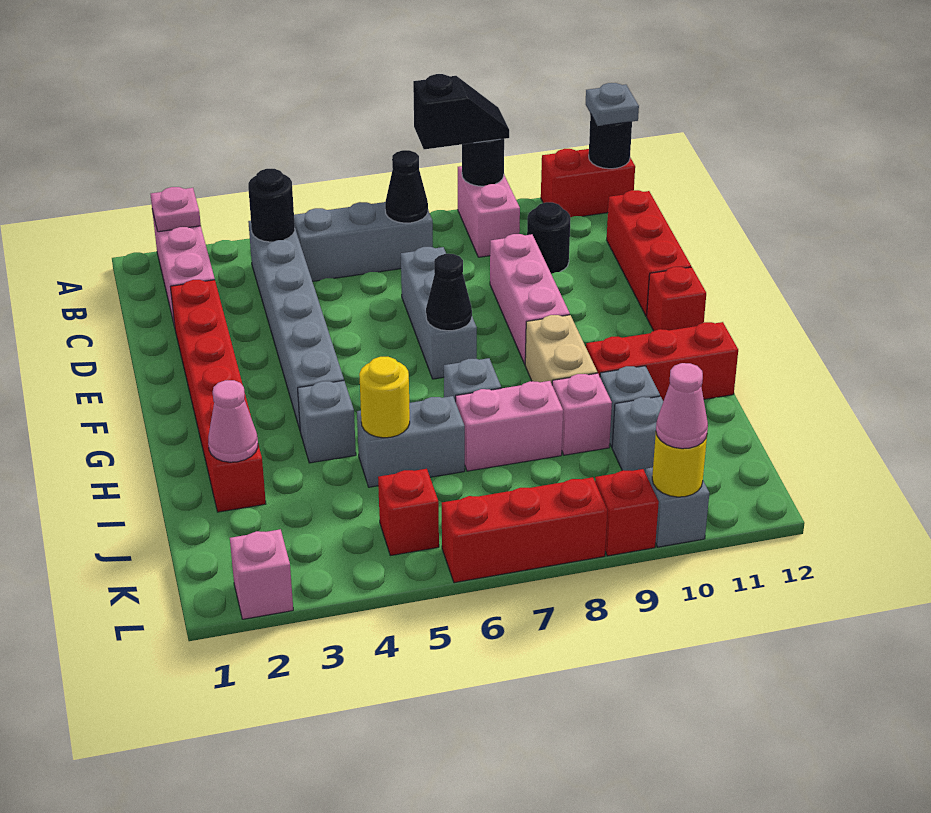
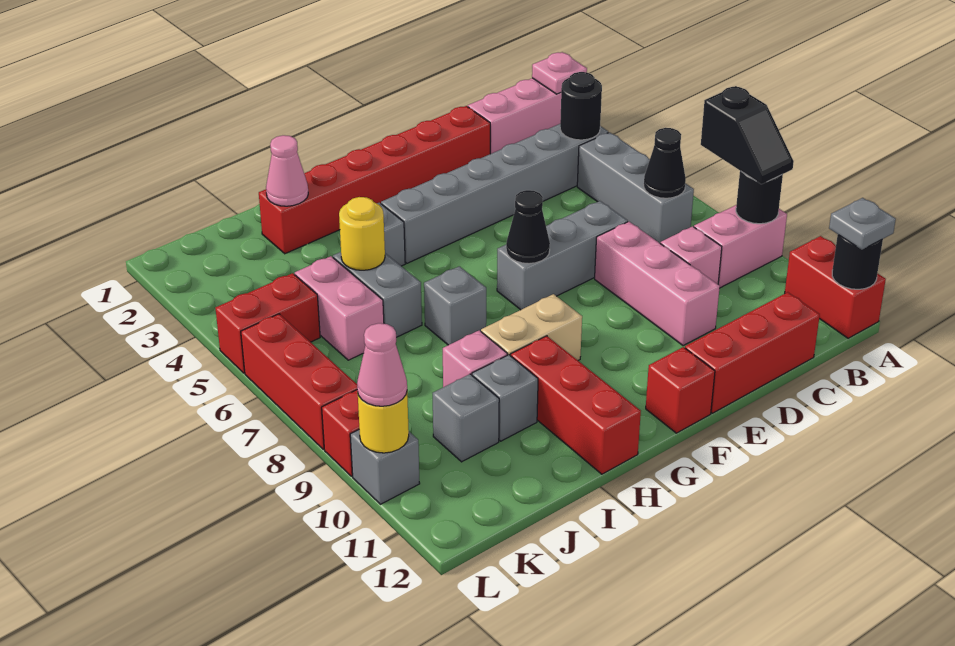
black 1x1 round brick [527,202,571,274] -> none
pink 1x3 brick [490,234,570,364] -> pink 1x3 brick turned to [595,222,720,346]
pink 1x2 brick [456,381,563,471] -> pink 1x2 brick moved to [295,256,384,360]
red 1x1 brick [378,469,439,556] -> red 1x2 brick [215,273,320,373]
pink 1x1 brick [230,529,293,619] -> pink 1x1 brick moved to [660,226,722,284]

